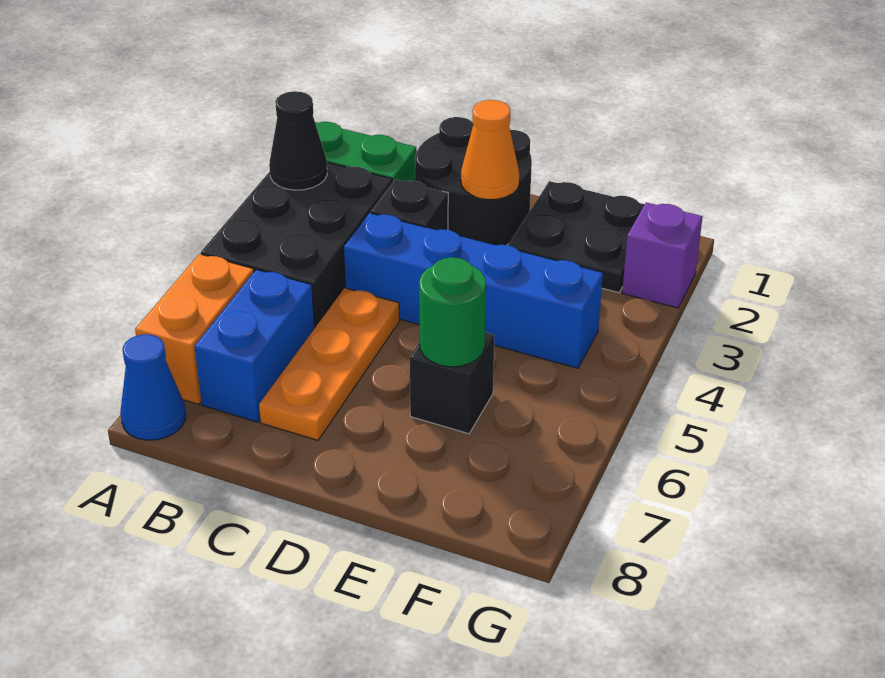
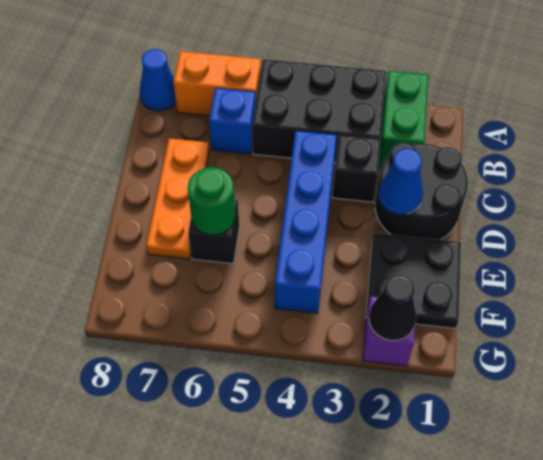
black 1x1 cone [269,91,327,190] -> black 1x1 cone moved to [369,275,416,340]
blue 1x2 brick [194,270,314,422] -> blue 1x1 brick [209,88,256,154]
orange 1x3 plate [259,288,399,440] -> orange 1x3 plate turned to [146,138,209,259]
orange 1x1 cone [461,100,519,199] -> blue 1x1 cone [379,148,423,214]

